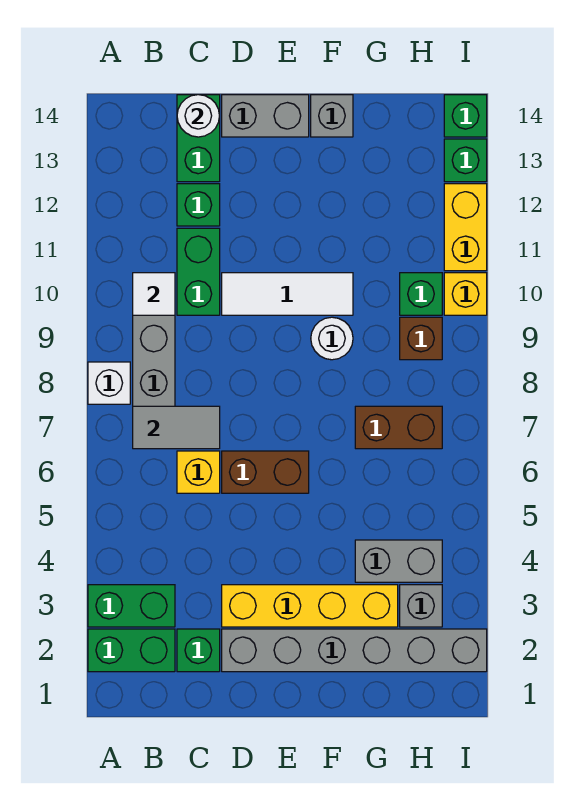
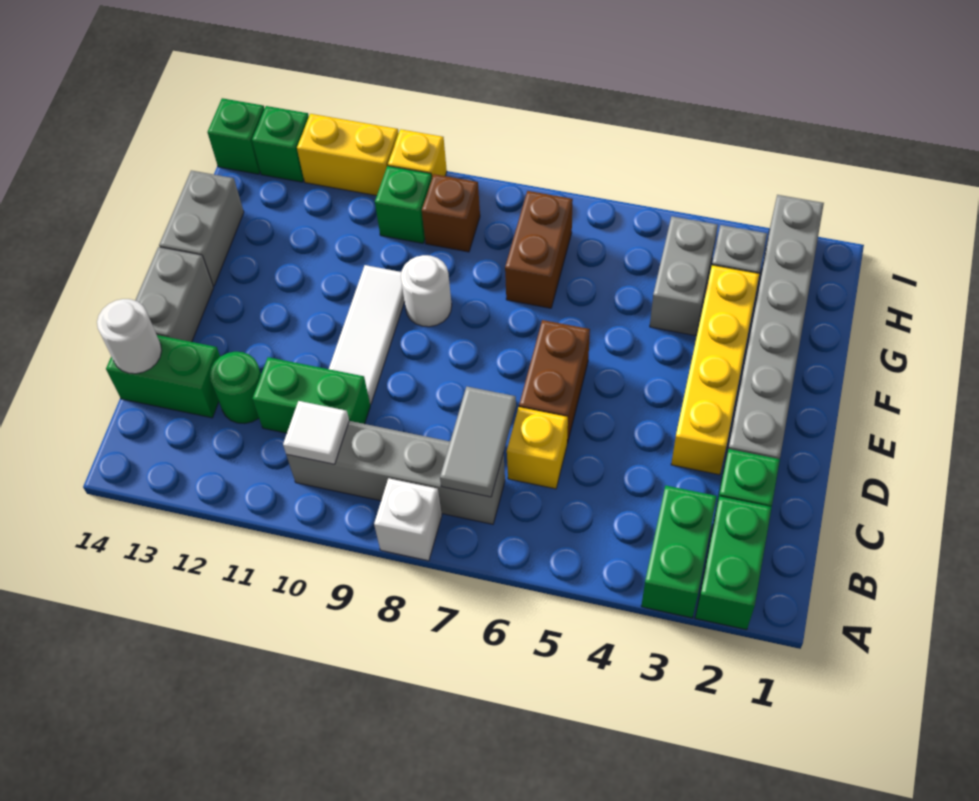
green 1x1 brick [177,184,220,226] -> green 1x1 round brick [210,352,261,424]
grey 1x1 brick [311,95,353,137] -> grey 1x2 brick [159,170,244,286]

